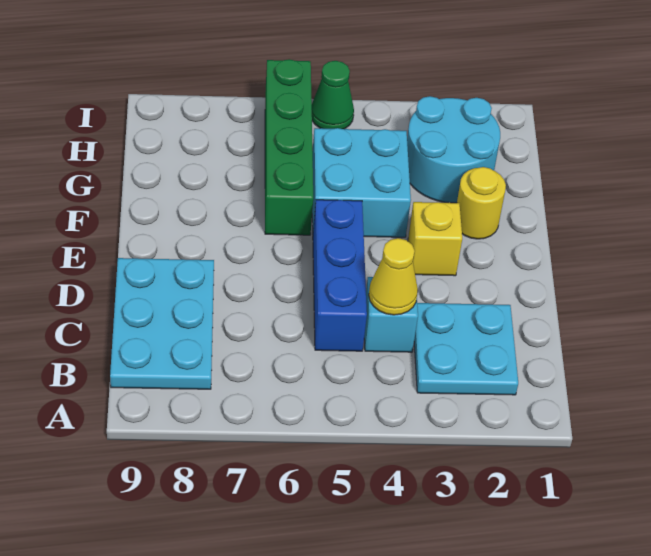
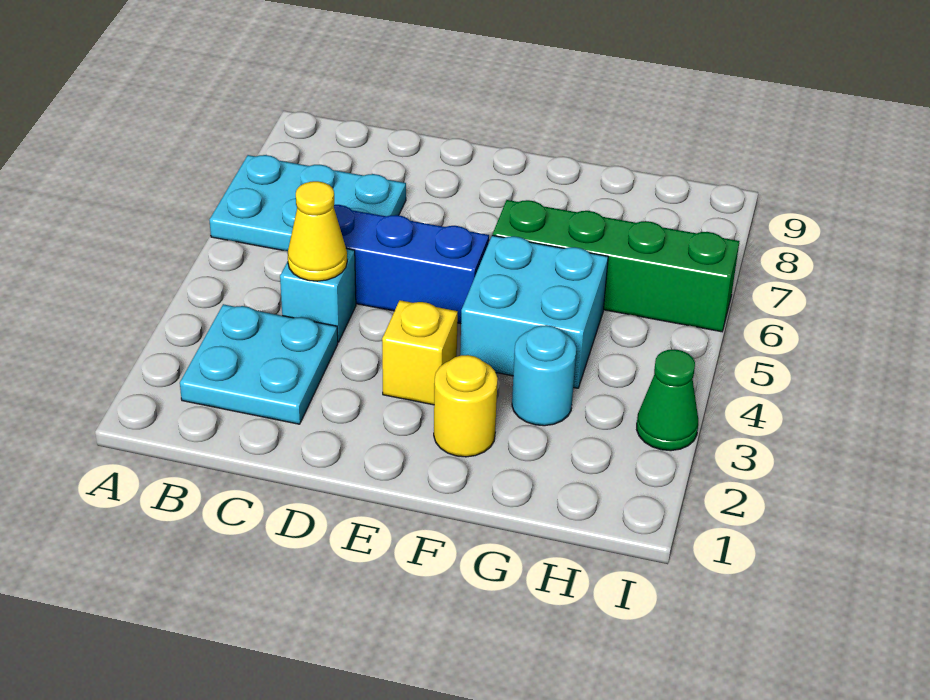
cyan 2x3 plate [110,258,214,389] -> cyan 2x3 plate moved to [210,155,406,251]
cyan 2x2 round brick [407,96,500,203] -> cyan 1x1 round brick [512,325,576,426]
green 1x1 cone [312,61,354,129] -> green 1x1 cone moved to [637,349,698,451]

